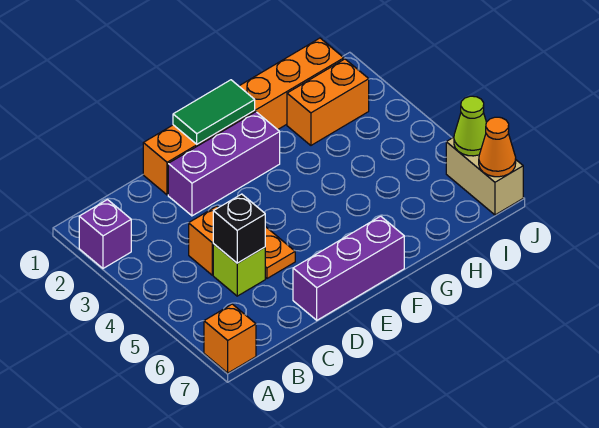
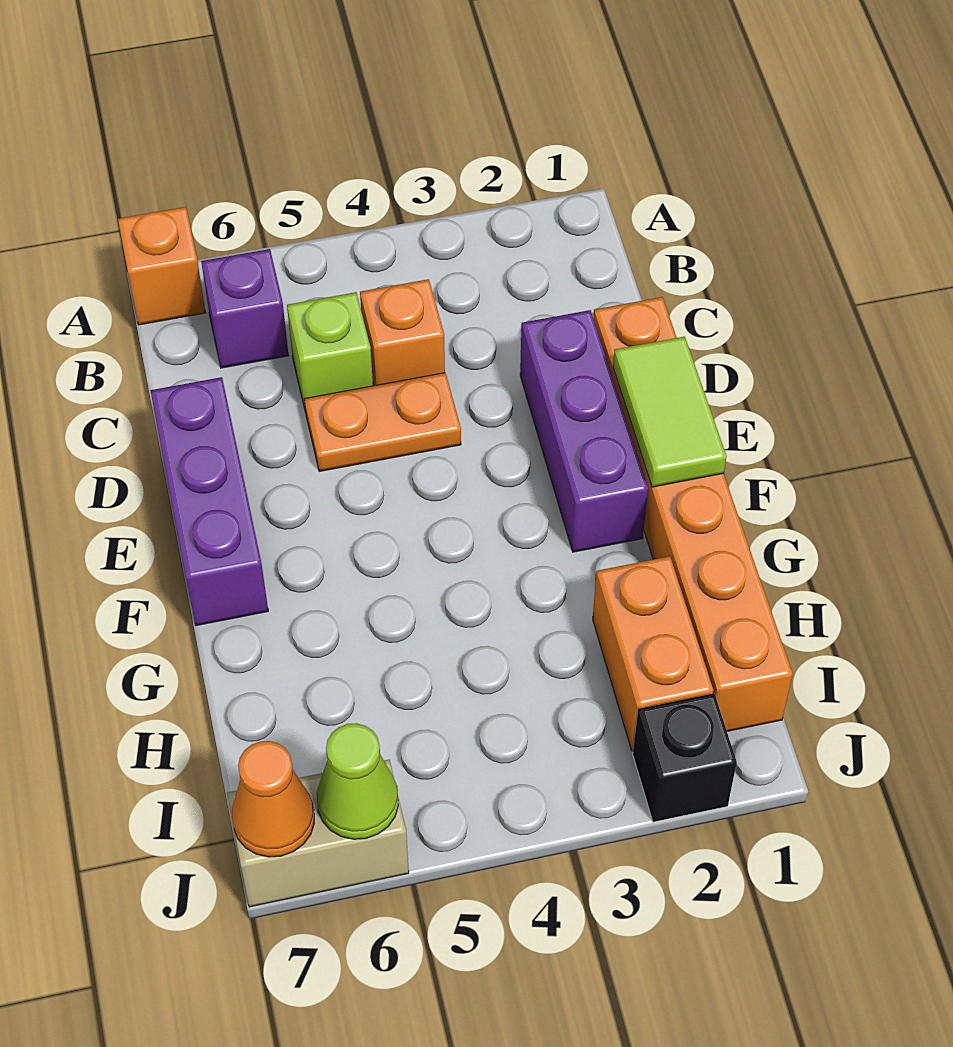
purple 1x1 brick [79,200,131,268] -> purple 1x1 brick moved to [201,249,289,368]
black 1x1 brick [213,194,265,263] -> black 1x1 brick moved to [633,693,737,822]
green 1x2 tile [173,80,255,144] -> lime 1x2 tile [613,337,726,487]

